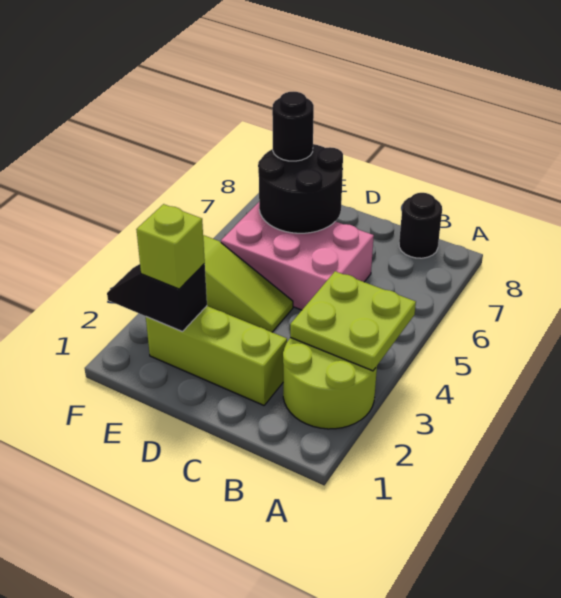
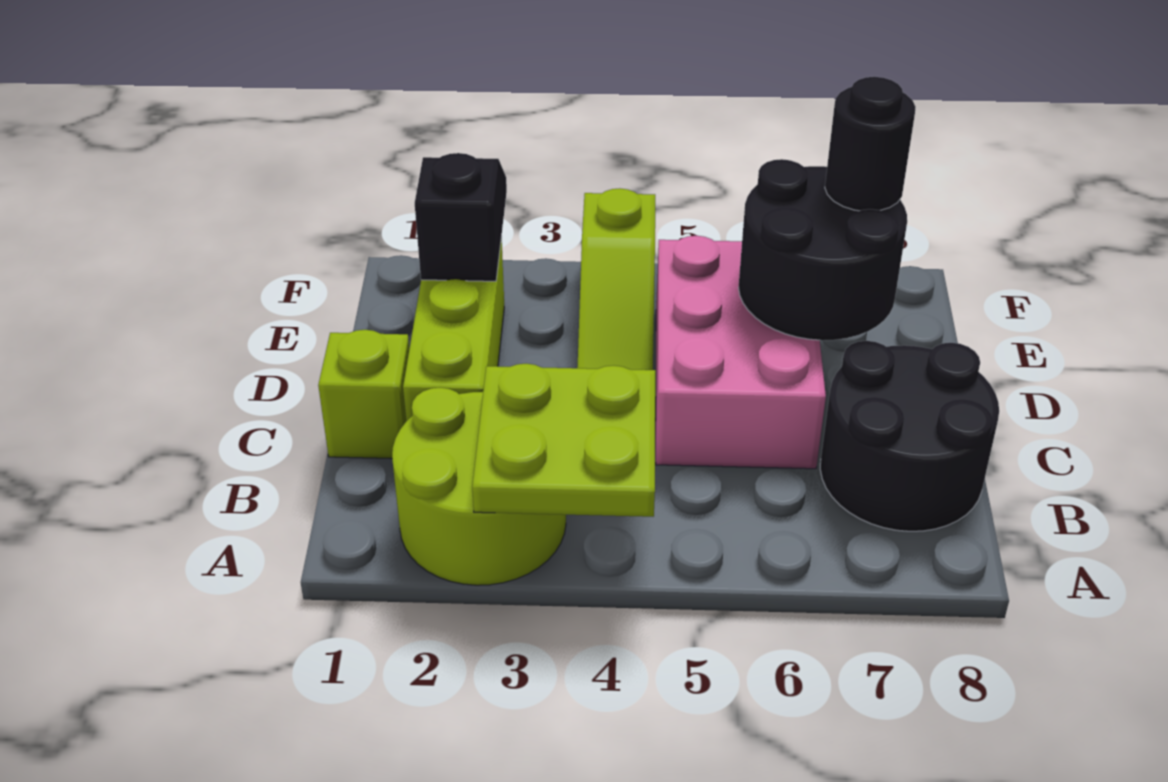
black 1x1 round brick [399,193,442,258] -> black 2x2 round brick [820,341,999,531]
lime 1x1 brick [136,204,205,289] -> lime 1x1 brick moved to [318,330,409,459]

